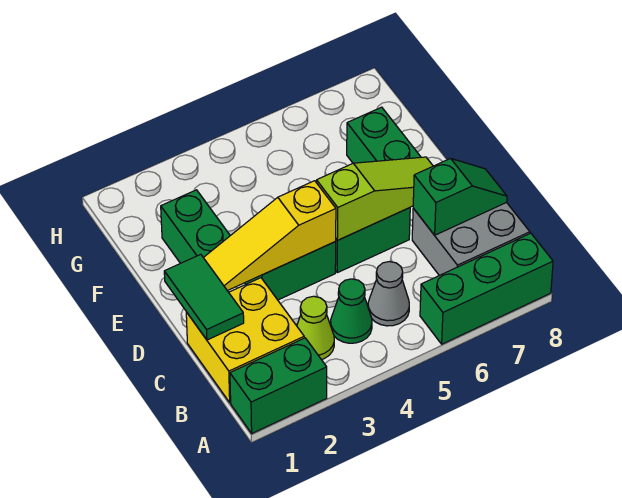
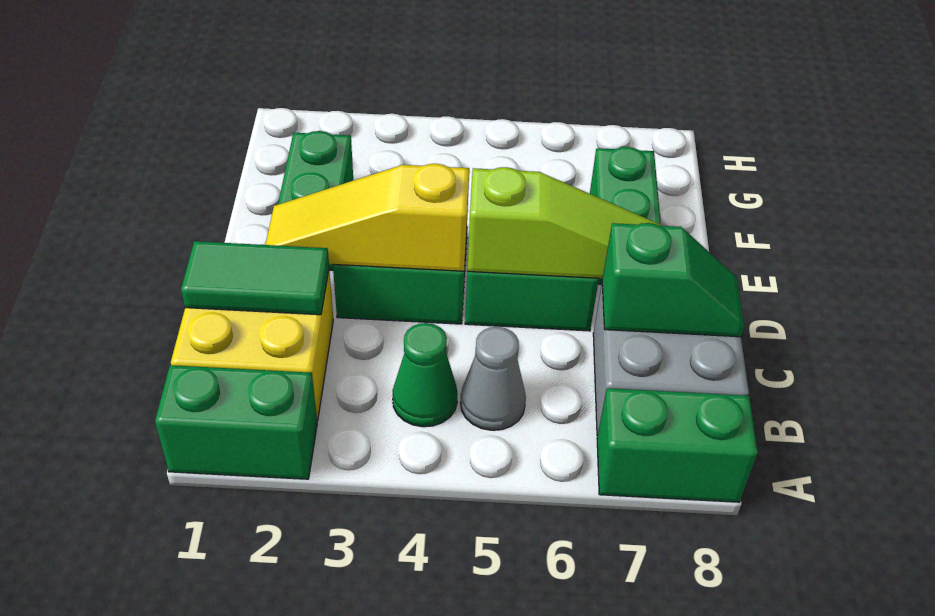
green 1x3 brick [420,233,553,344] -> green 1x2 brick [597,388,758,502]
lime 1x1 cone [297,296,334,360] -> none
green 1x2 tile [164,254,244,340] -> green 1x2 tile turned to [181,241,329,315]

